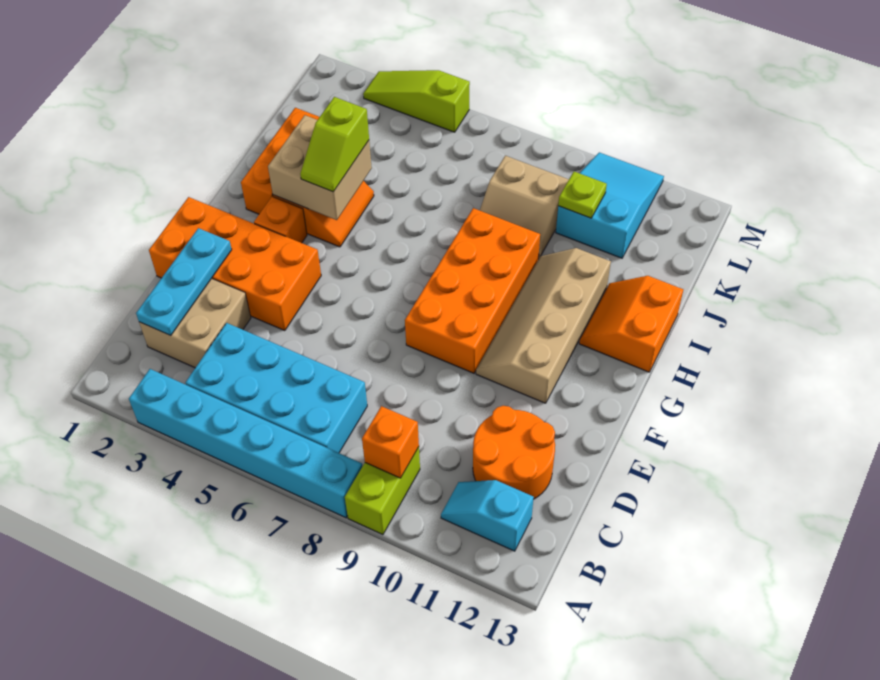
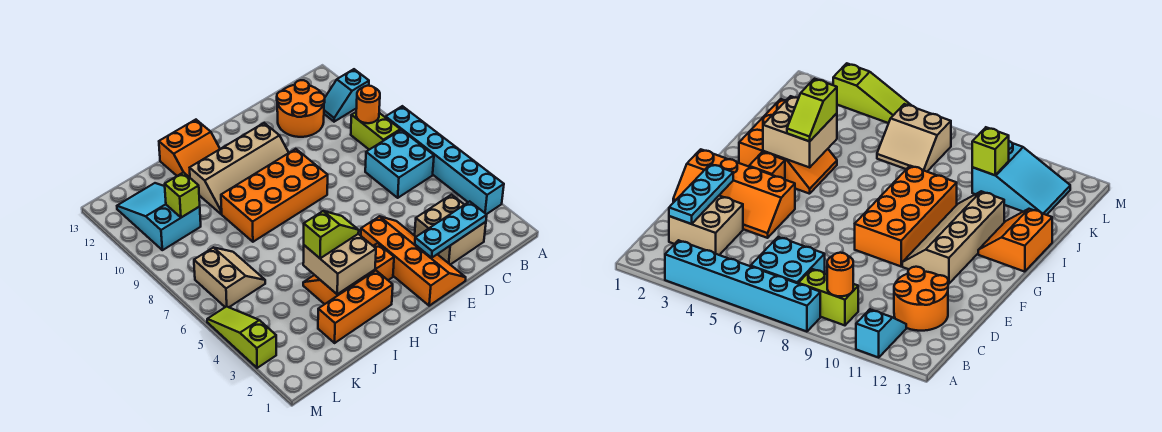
lime 1x2 brick [345,447,420,535] -> lime 1x2 brick turned to [351,112,400,150]
cyan 2x4 brick [186,323,367,453] -> cyan 2x2 brick [365,130,434,198]
orange 1x1 brick [362,406,419,478] -> orange 1x1 round brick [356,86,380,123]
cyan 1x2 slope [441,480,534,551] -> cyan 1x2 slope turned to [324,69,369,122]
orange 2x4 brick [149,197,321,331] -> orange 2x4 slope [361,216,466,306]
tan 2x2 slope [480,156,569,259] -> tan 2x2 slope moved to [194,247,265,307]
cyan 2x3 slope [556,152,664,258] -> cyan 2x3 slope turned to [117,183,201,250]
lime 1x1 plate [558,172,607,218] -> lime 1x1 brick [165,172,200,217]
lime 1x3 slope [363,70,470,132] -> lime 1x3 slope turned to [207,306,276,368]

